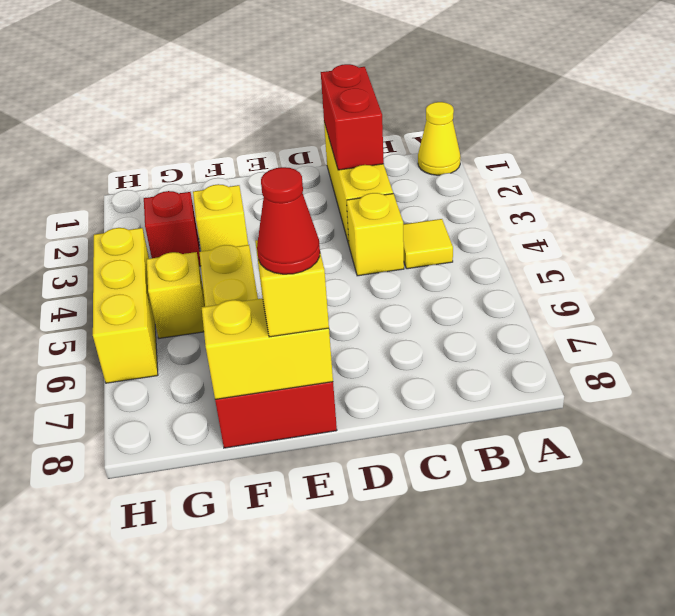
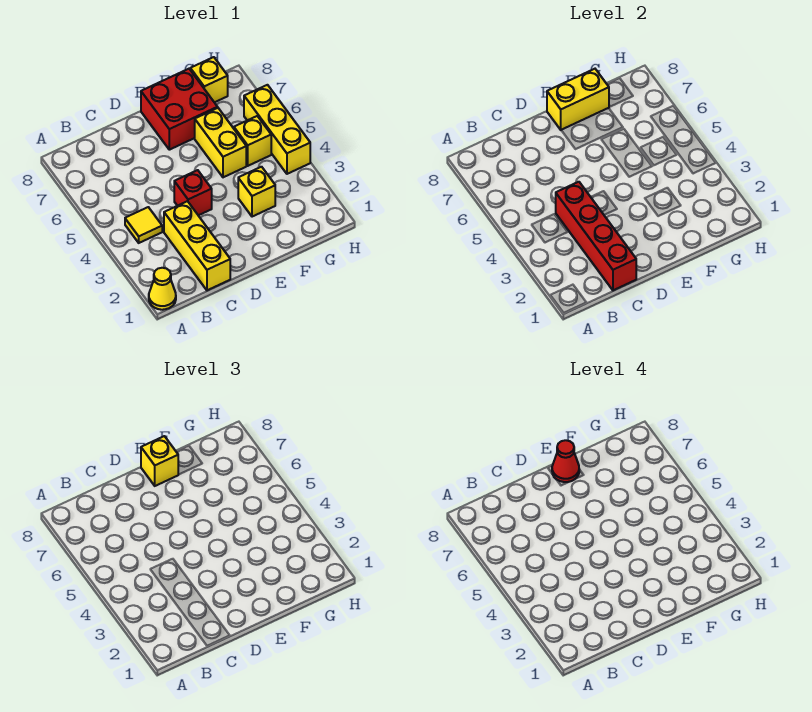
red 1x2 brick [321,64,384,170] -> red 1x4 brick [556,182,636,290]
yellow 1x1 brick [347,193,404,276] -> yellow 1x1 brick moved to [190,57,228,102]
red 1x1 brick [144,191,201,266] -> red 1x1 brick moved to [174,170,212,215]

